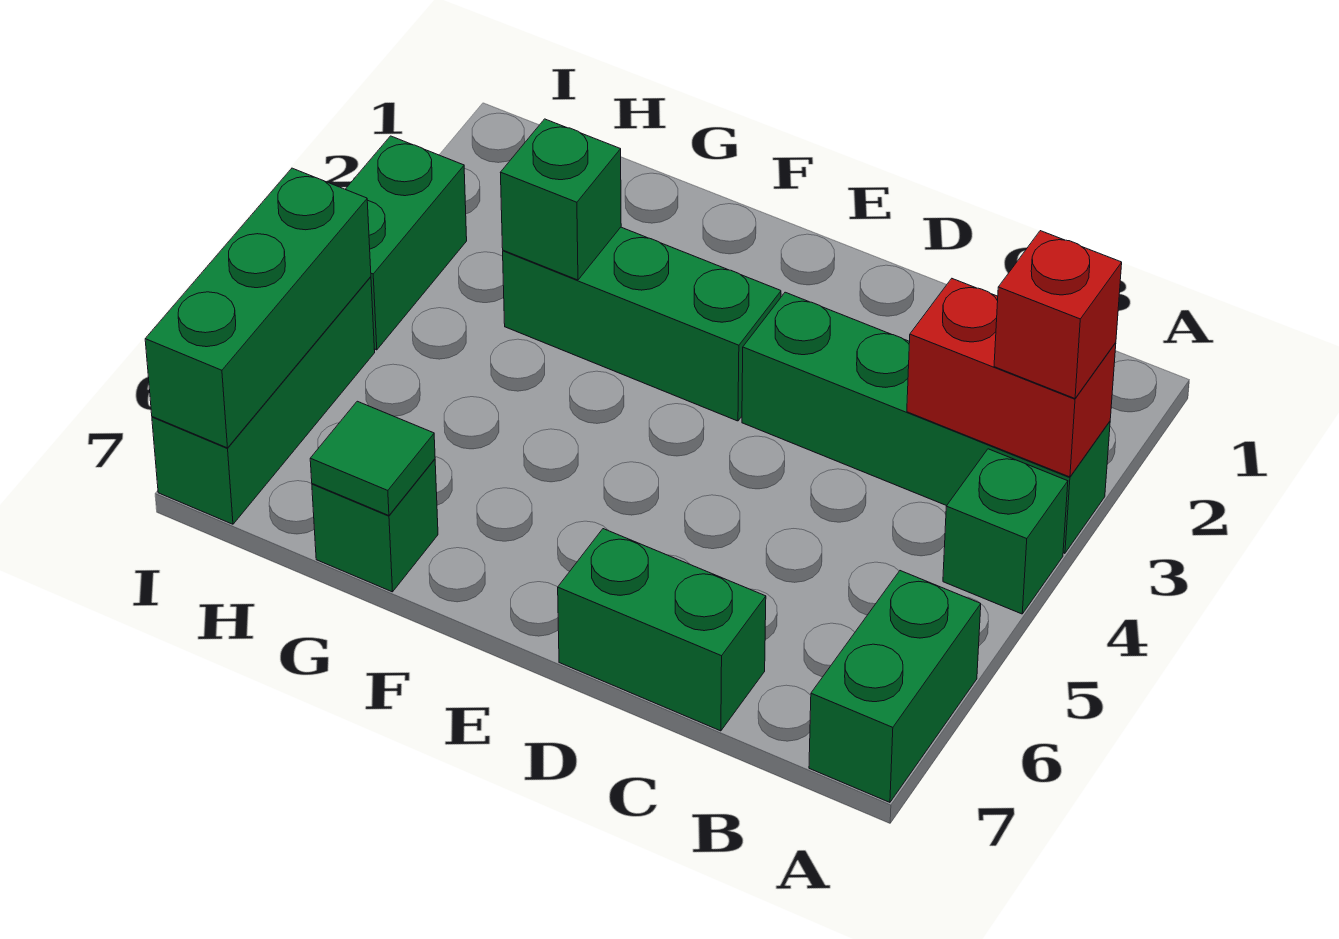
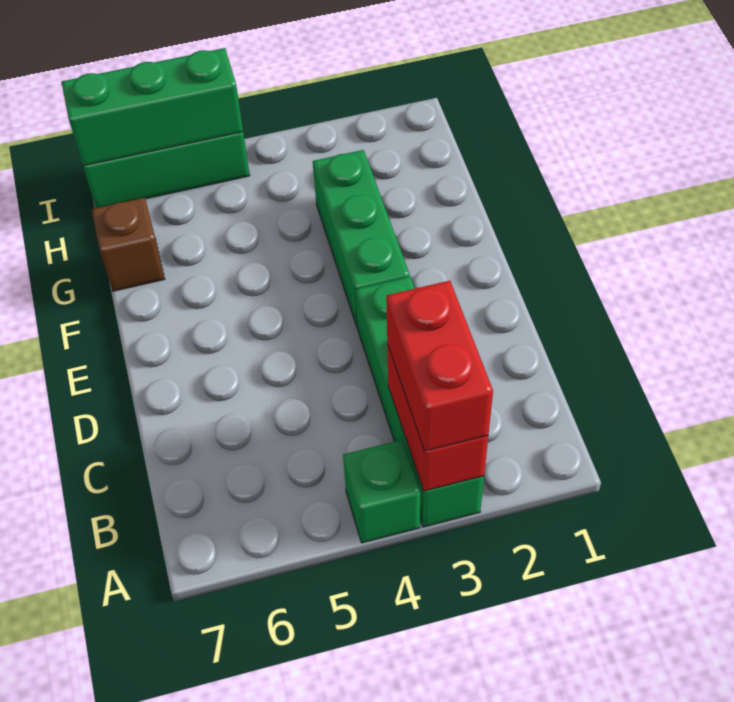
red 1x1 brick [994,231,1122,398] -> red 1x2 brick [386,281,493,451]
green 1x2 brick [809,571,981,802] -> none
green 1x2 brick [558,529,766,731] -> none
green 1x1 brick [501,119,621,280] -> none
green 1x1 brick [312,459,438,592] -> brown 1x1 brick [92,198,165,291]
green 1x1 tile [310,401,435,515] -> none
green 1x2 brick [345,136,467,350] -> none

